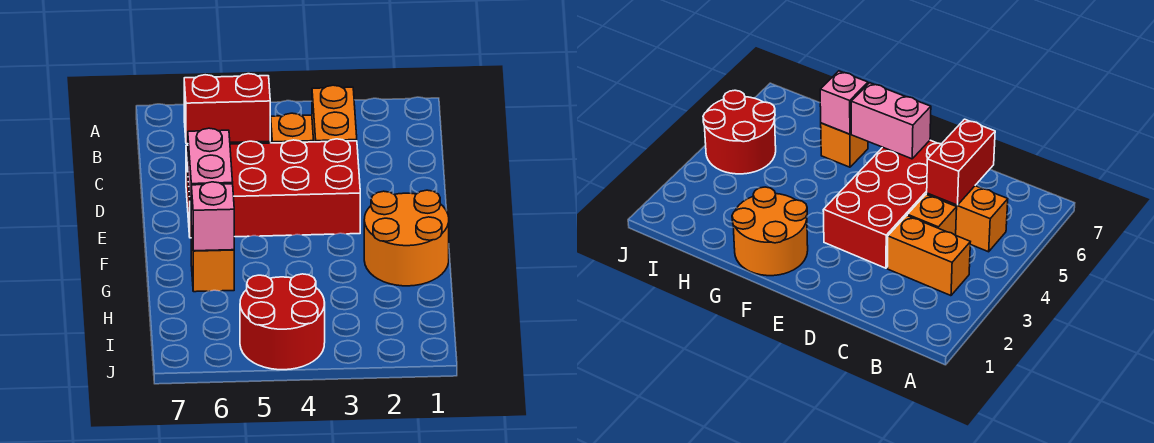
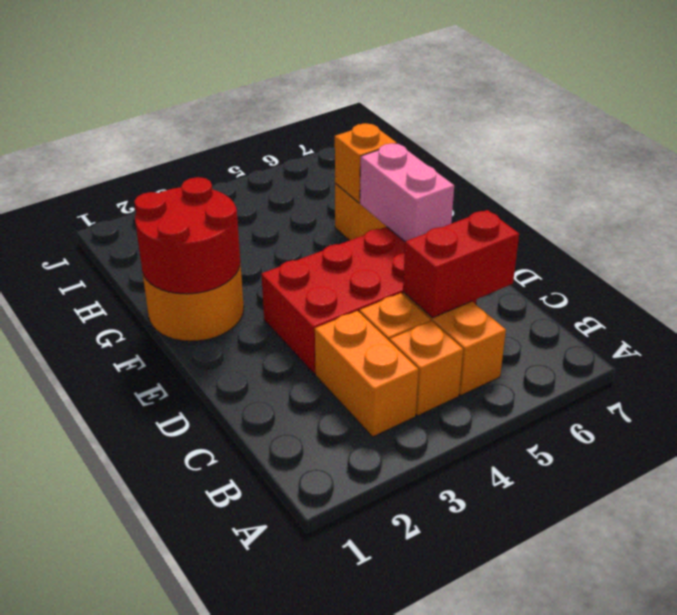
none -> orange 1x1 brick [390,321,463,416]
pink 1x1 brick [191,182,234,251] -> orange 1x1 brick [335,123,397,203]
red 2x2 round brick [240,274,325,370] -> red 2x2 round brick moved to [134,177,240,294]

